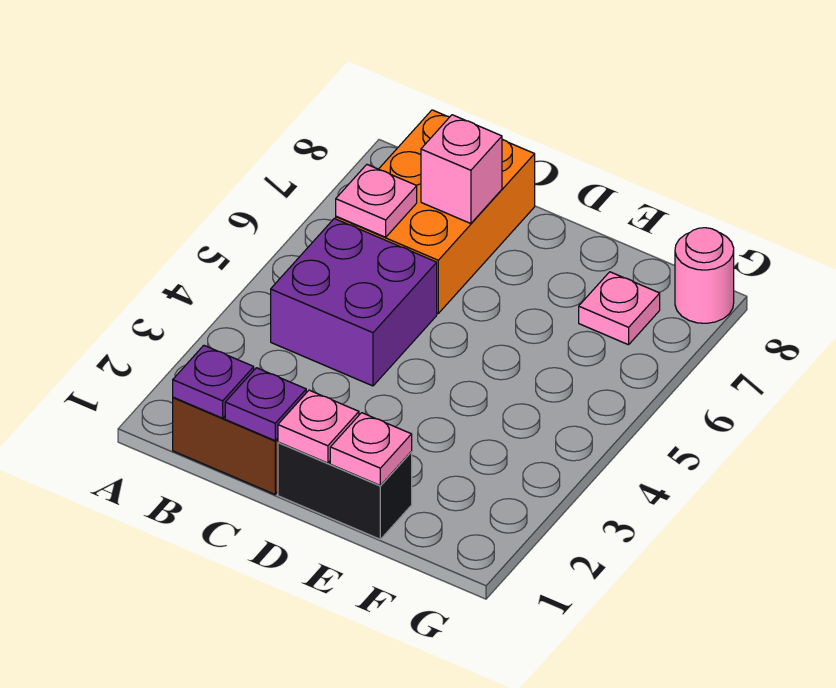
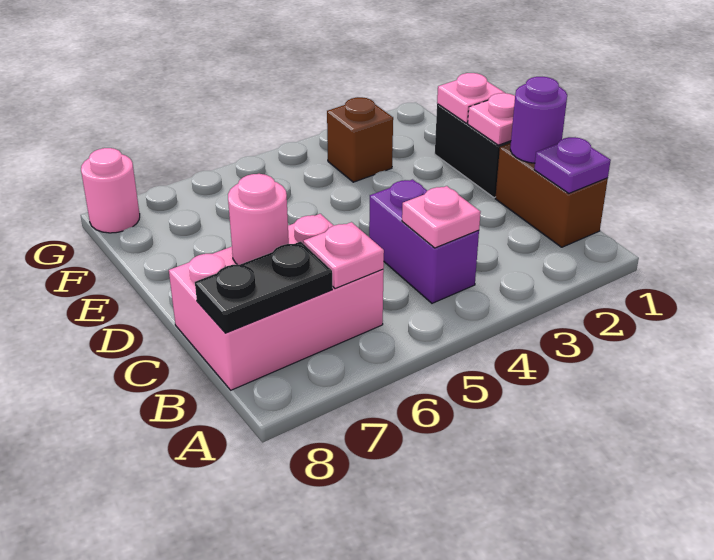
purple 2x2 brick [271,219,437,386] -> purple 1x2 brick [369,179,479,303]
orange 2x3 brick [336,110,535,313] -> pink 2x3 brick [169,214,384,390]
none -> black 1x2 plate [195,242,332,333]
purple 1x1 plate [225,368,306,441] -> purple 1x1 round brick [510,77,567,163]
pink 1x1 brick [421,115,502,224] -> pink 1x1 round brick [228,174,289,265]
none -> brown 1x1 brick [327,97,393,182]
pink 1x1 plate [579,272,660,345] -> pink 1x1 plate moved to [402,186,480,248]

